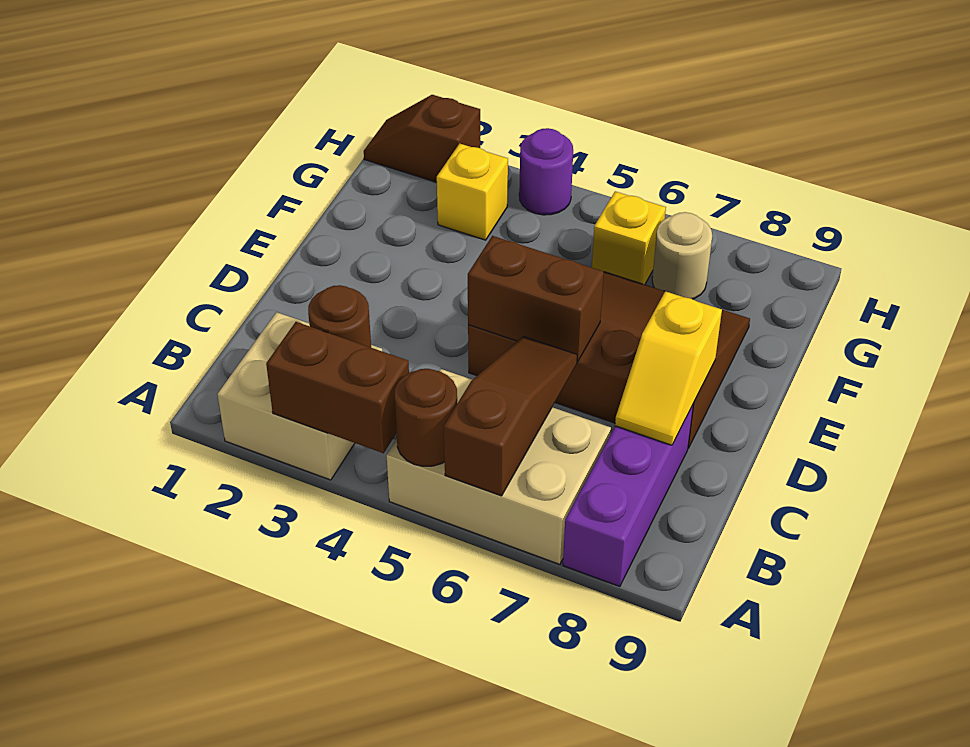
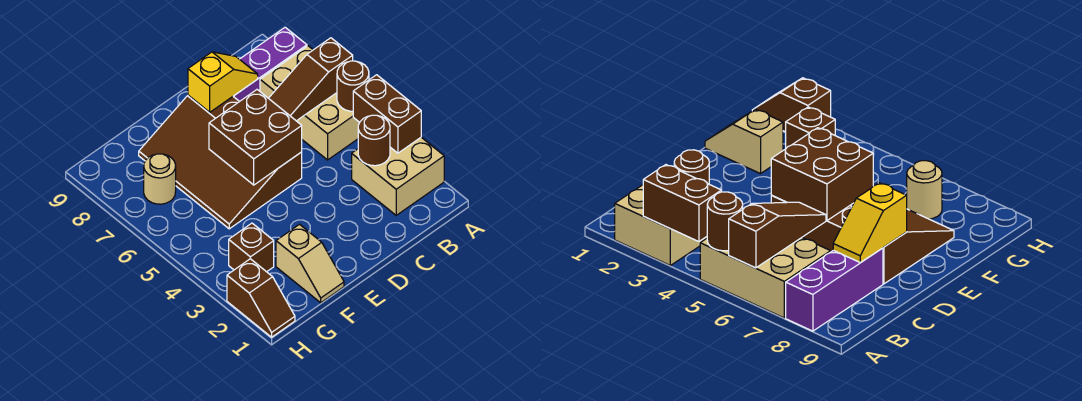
brown 1x2 brick [468,236,604,361] -> brown 2x2 brick [209,90,302,185]
none -> tan 1x2 slope [276,224,344,303]
yellow 1x1 brick [437,144,508,240] -> brown 1x1 brick [229,223,274,272]
yellow 1x1 brick [592,191,666,285] -> none
purple 1x1 round brick [519,128,573,215] -> none

